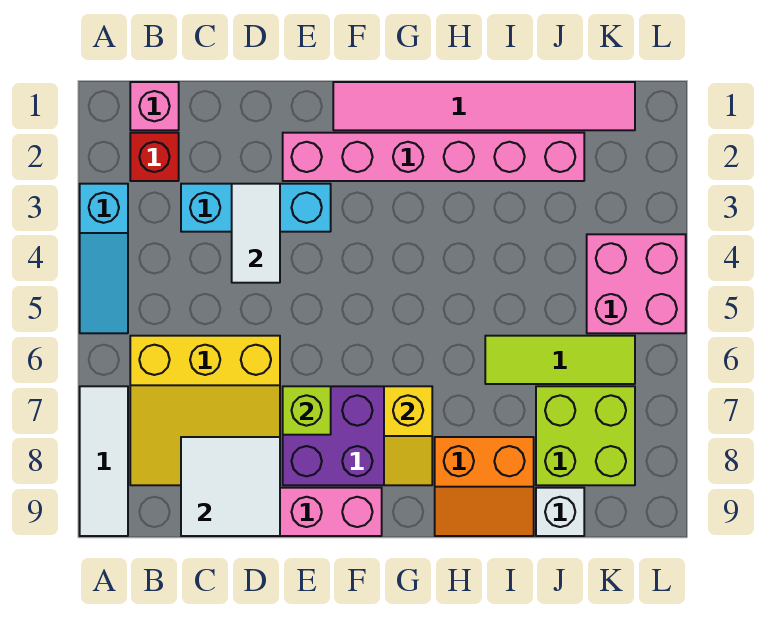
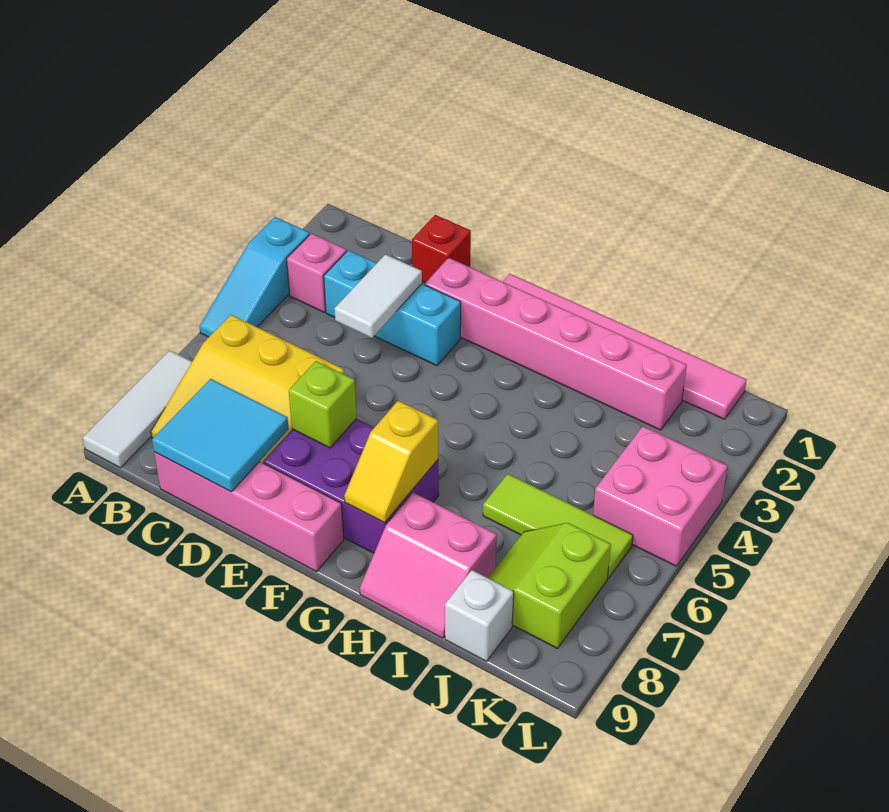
pink 1x1 brick [130,82,179,130] -> pink 1x1 brick moved to [287,233,347,312]
red 1x1 brick [130,133,179,181] -> red 1x1 brick moved to [412,215,471,283]
white 2x2 tile [181,437,280,536] -> cyan 2x2 tile [152,379,289,492]
orange 2x2 slope [435,437,534,536] -> pink 2x2 slope [360,493,497,638]
lime 2x2 brick [536,386,635,485] -> lime 2x2 slope [488,523,611,648]

